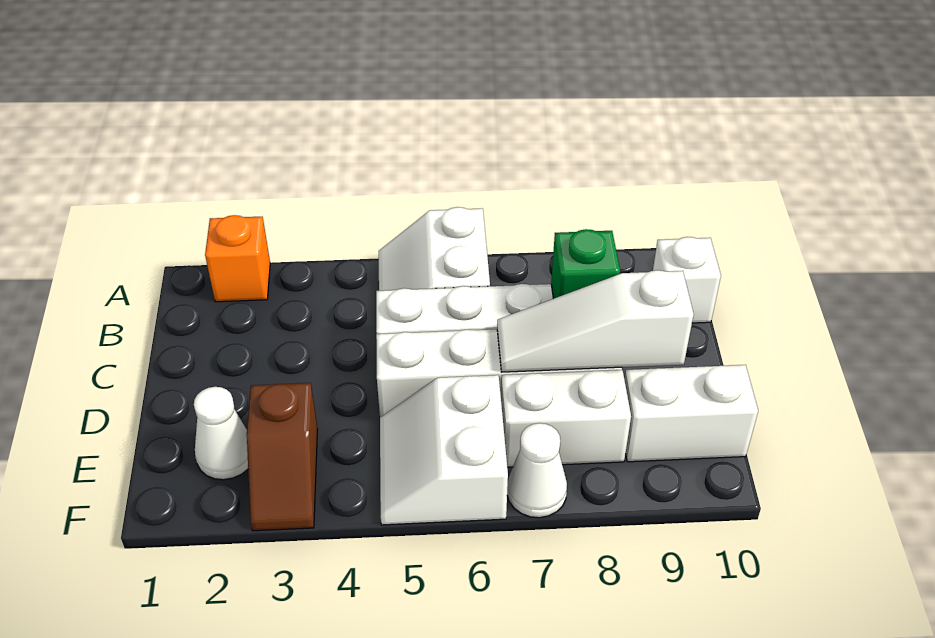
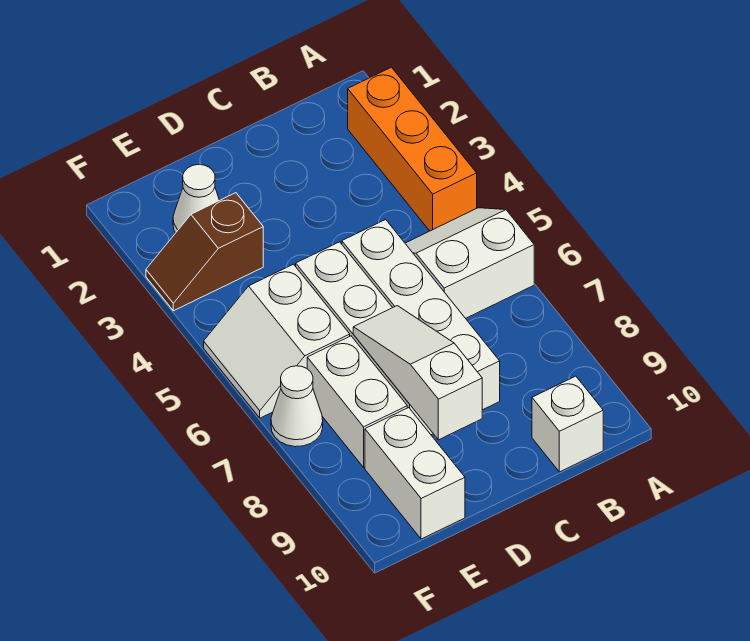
orange 1x1 brick [205,215,270,302] -> orange 1x3 brick [348,67,477,231]
green 1x1 brick [551,229,620,299] -> none
white 2x2 slope [380,375,508,525] -> white 2x2 slope turned to [204,264,350,418]

